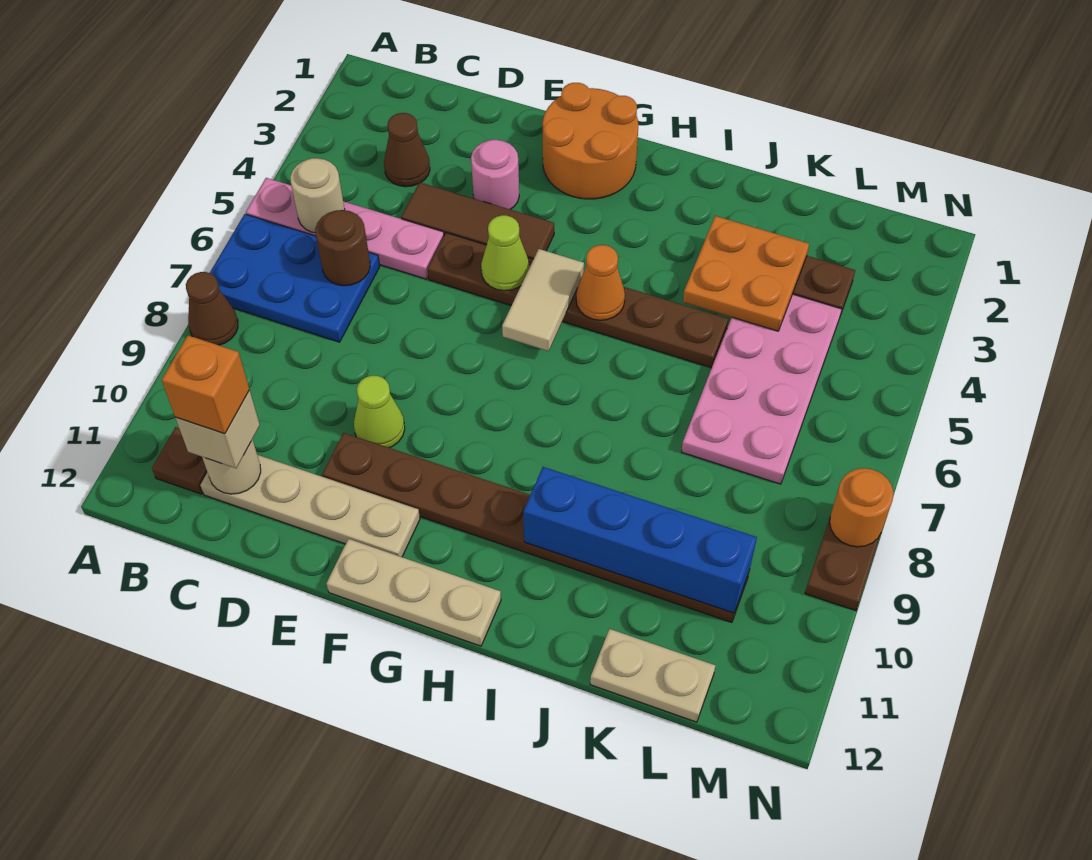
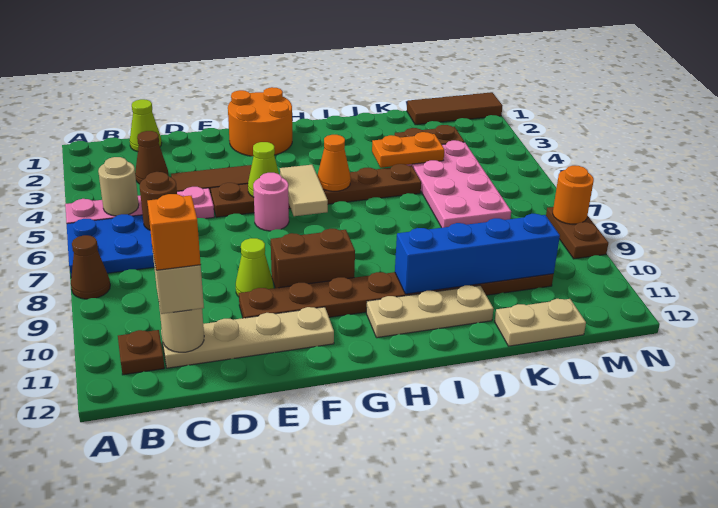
none -> lime 1x1 cone [130,99,161,152]
pink 1x1 round brick [471,140,519,209] -> pink 1x1 round brick moved to [253,173,289,231]
none -> brown 1x2 brick [271,229,355,288]
tan 1x3 plate [326,539,501,646] -> tan 1x3 plate moved to [366,285,494,338]
orange 2x2 plate [683,216,809,331] -> orange 1x2 plate [372,132,444,168]
none -> brown 1x3 tile [407,92,503,125]

